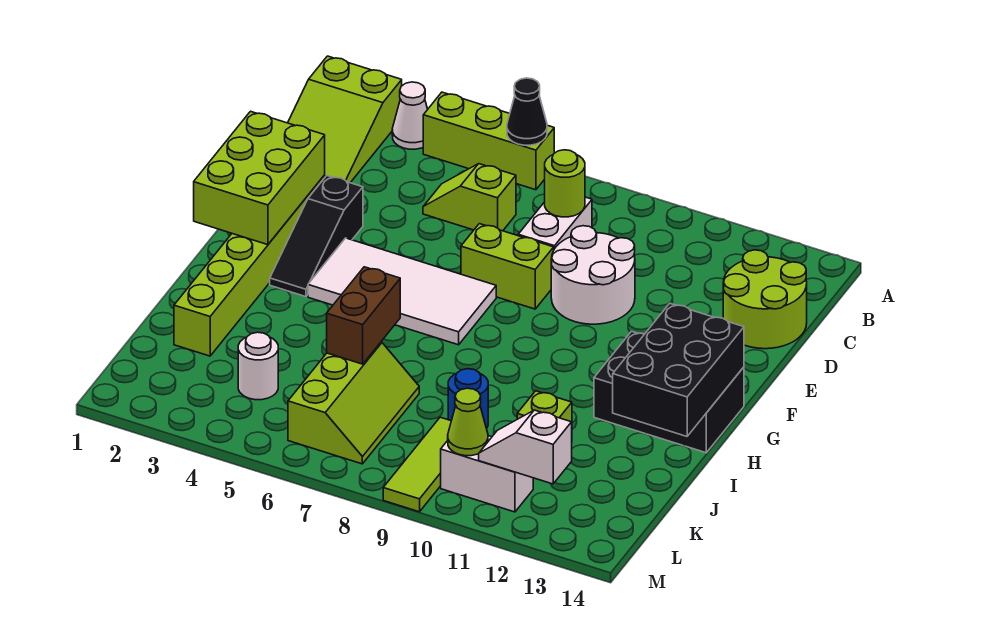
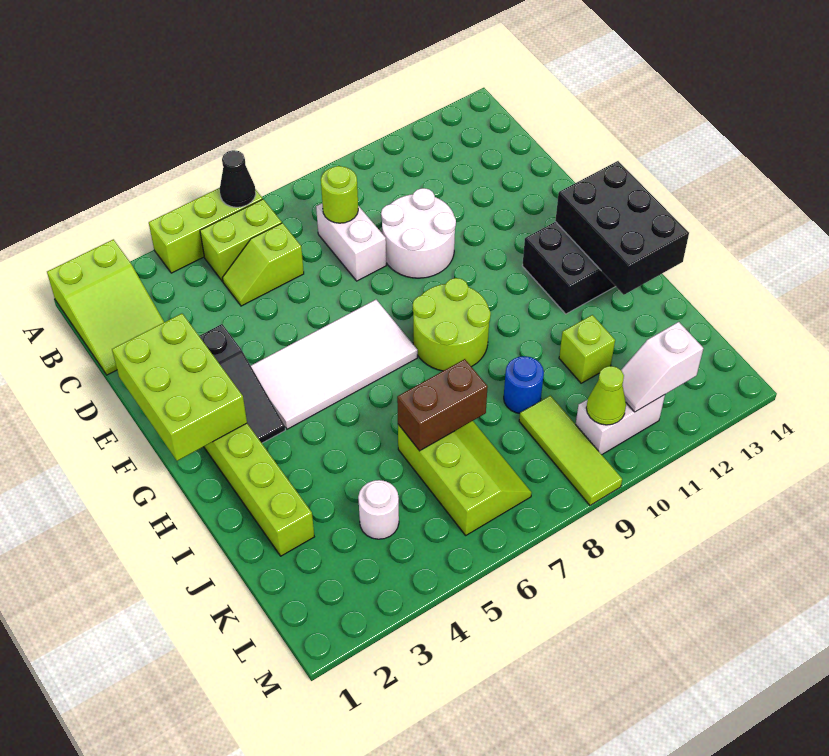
white 1x1 cone [392,82,428,149] -> none
lime 2x2 round brick [723,250,807,349] -> lime 2x2 round brick moved to [413,278,491,371]
lime 1x2 brick [461,224,554,309] -> lime 1x2 brick moved to [200,199,282,281]
brown 1x2 brick [327,267,400,364] -> brown 1x2 brick turned to [397,359,488,451]

